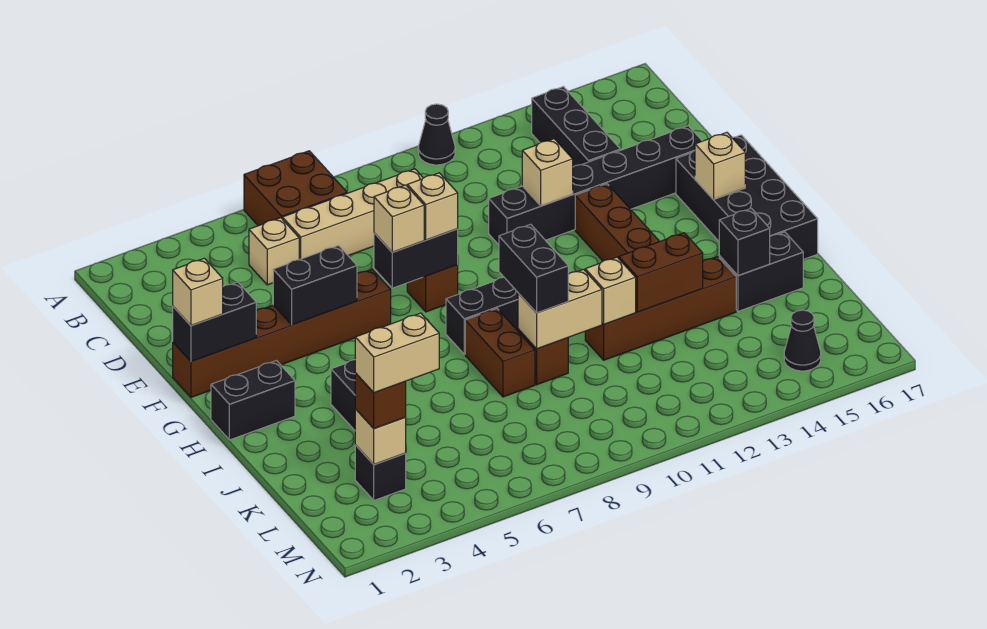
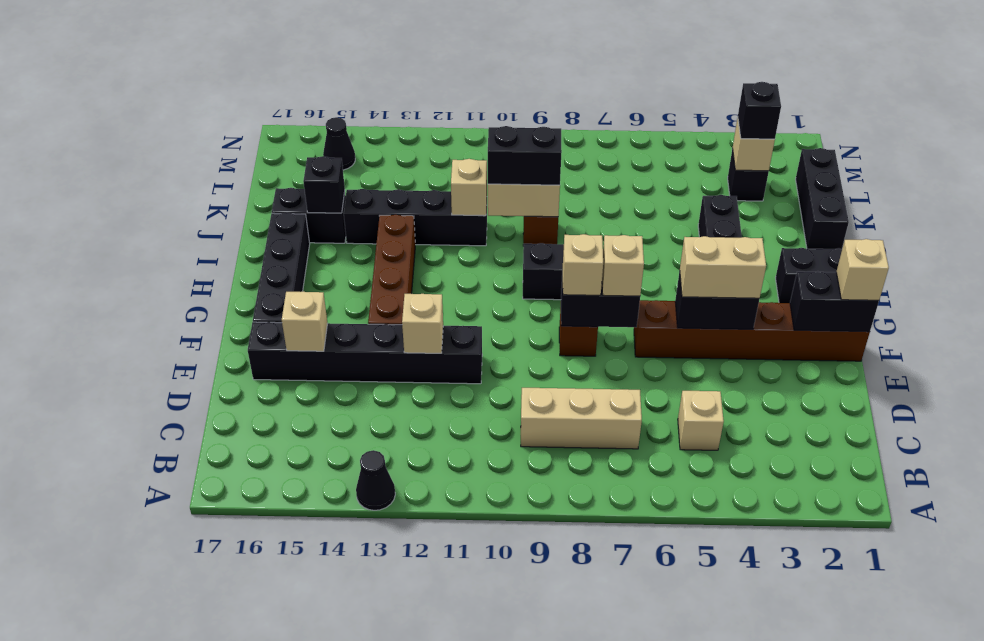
brown 2x2 brick [244,151,347,226] -> none
black 1x1 cone [418,104,455,165] -> black 1x1 cone moved to [356,450,395,510]
black 1x3 brick [532,87,620,167] -> black 1x3 brick moved to [796,148,849,249]
tan 1x4 brick [282,169,423,259] -> tan 1x3 brick [521,388,642,449]
black 2x4 brick [676,135,818,259] -> black 1x4 brick [253,213,310,323]
tan 1x1 brick [695,132,745,200] -> tan 1x1 brick moved to [282,291,327,351]
brown 1x2 brick [465,309,535,397] -> none
black 1x2 brick [499,224,568,313] -> black 1x2 brick turned to [488,126,562,185]
brown 1x4 brick [585,257,736,360] -> black 1x4 brick [344,189,487,246]
brown 1x2 brick [619,233,703,312] -> none
brown 1x1 brick [355,373,406,429] -> black 1x1 brick [738,82,781,139]
tan 1x2 brick [355,313,439,392] -> tan 1x2 brick moved to [680,236,766,298]

